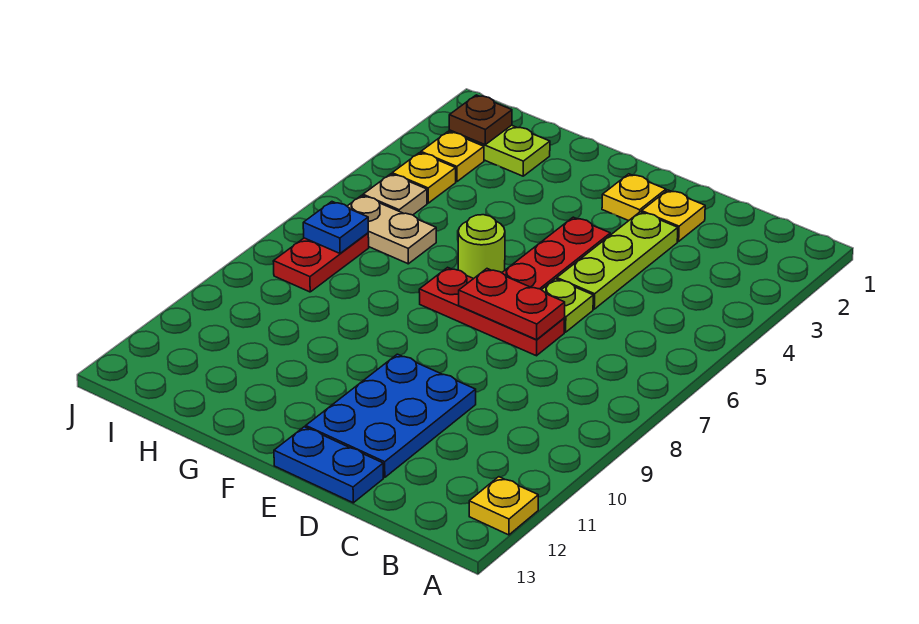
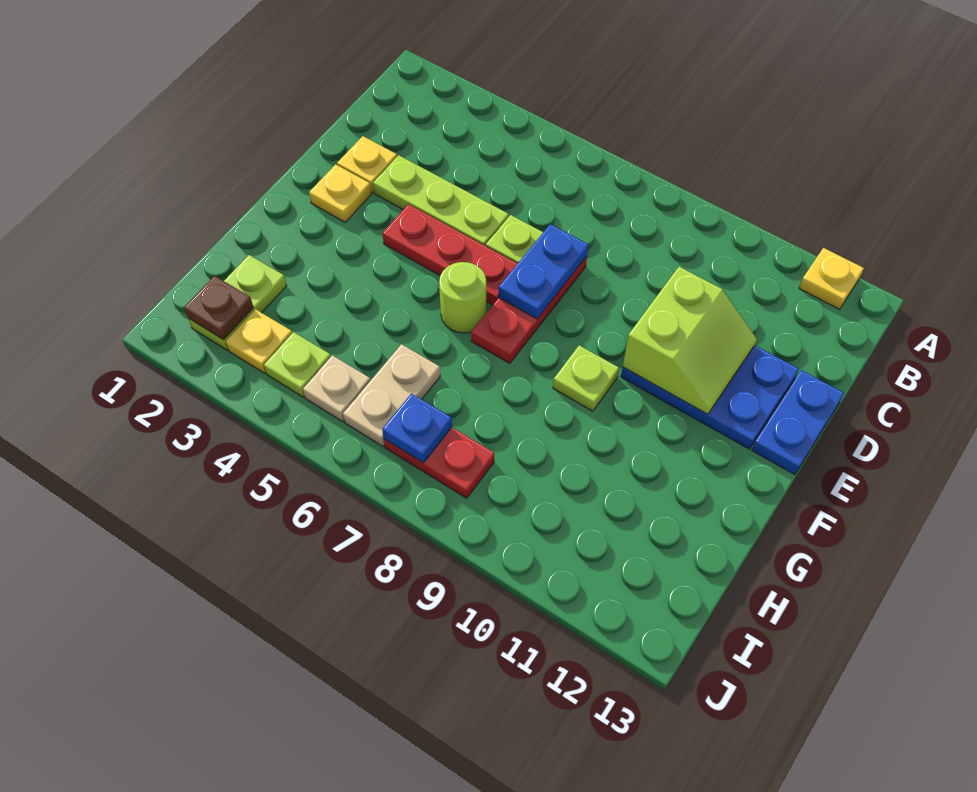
red 1x2 plate [459,269,565,340] -> blue 1x2 plate [499,224,588,319]
none -> lime 2x2 slope [623,267,757,414]
none -> lime 1x1 plate [553,345,619,411]
yellow 1x1 plate [392,153,456,203] -> lime 1x1 plate [264,332,331,397]

